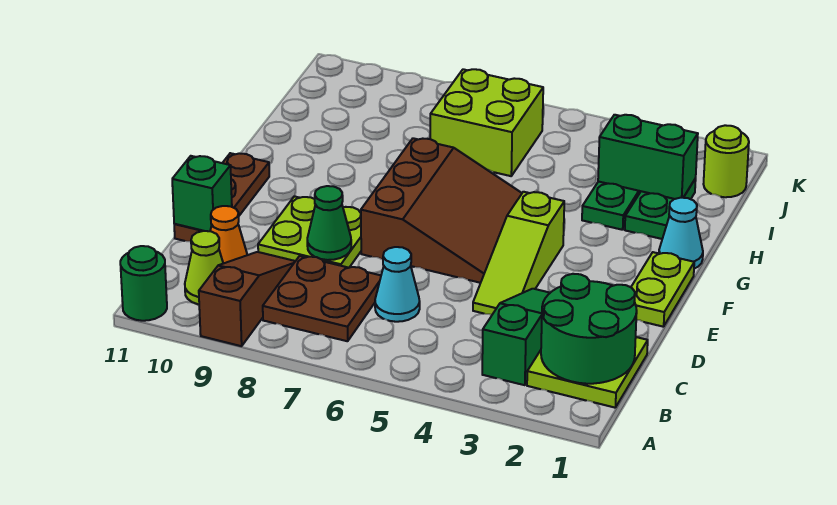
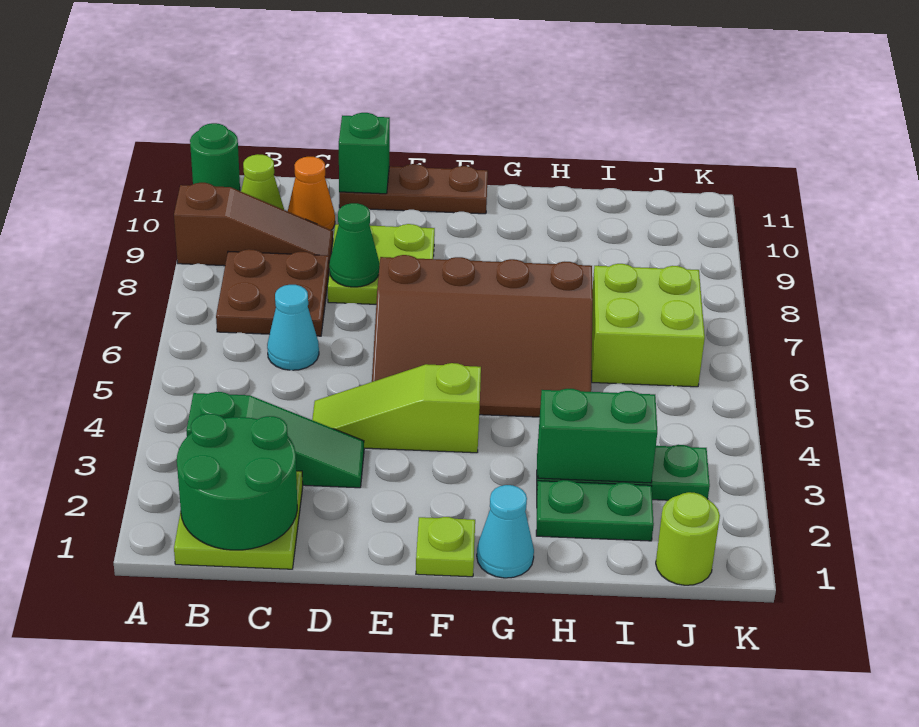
lime 1x2 plate [631,252,694,327] -> lime 1x1 plate [416,517,475,577]
brown 3x3 slope [361,138,522,283] -> brown 3x4 slope [372,255,593,417]
green 1x2 brick [598,115,698,199] -> green 1x2 brick turned to [538,389,657,483]

